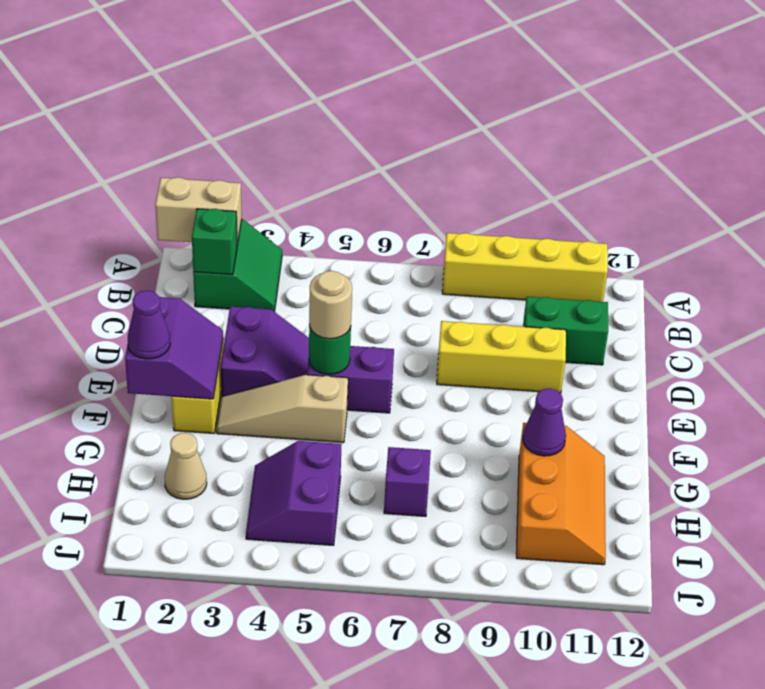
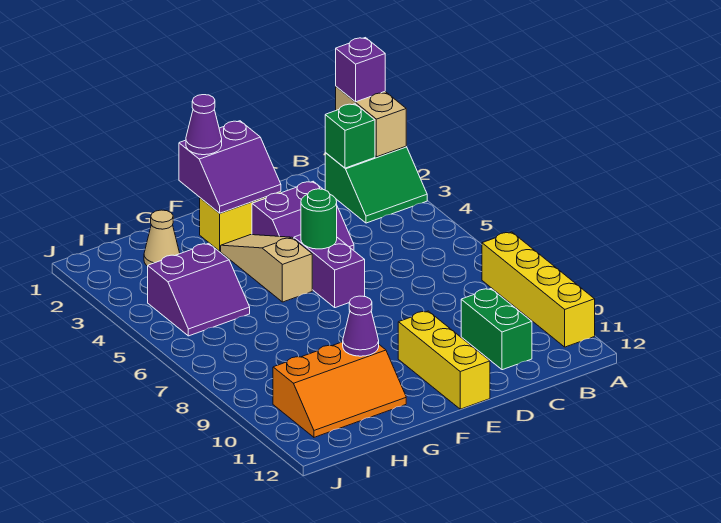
yellow 1x3 brick [437,321,566,393] -> yellow 1x3 brick moved to [398,311,490,409]
tan 1x1 round brick [309,271,352,339] -> none
purple 2x2 slope [246,441,342,545] -> purple 2x2 slope turned to [148,243,250,336]
purple 1x1 brick [384,447,431,516] -> purple 1x1 brick moved to [336,38,385,102]

